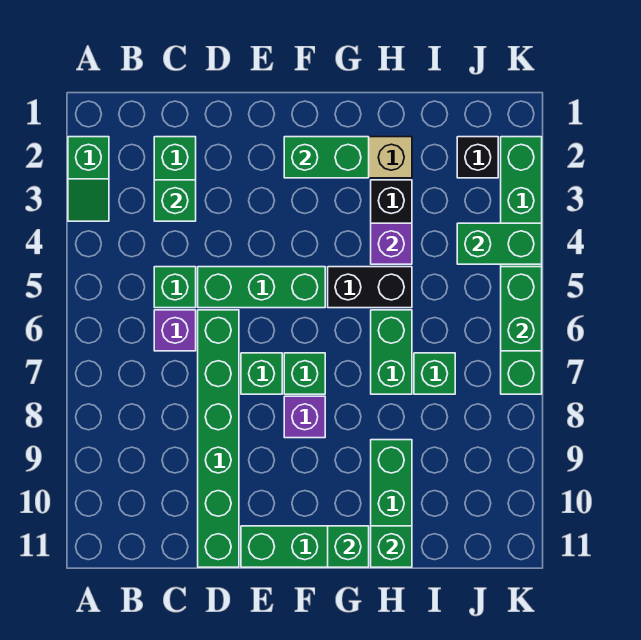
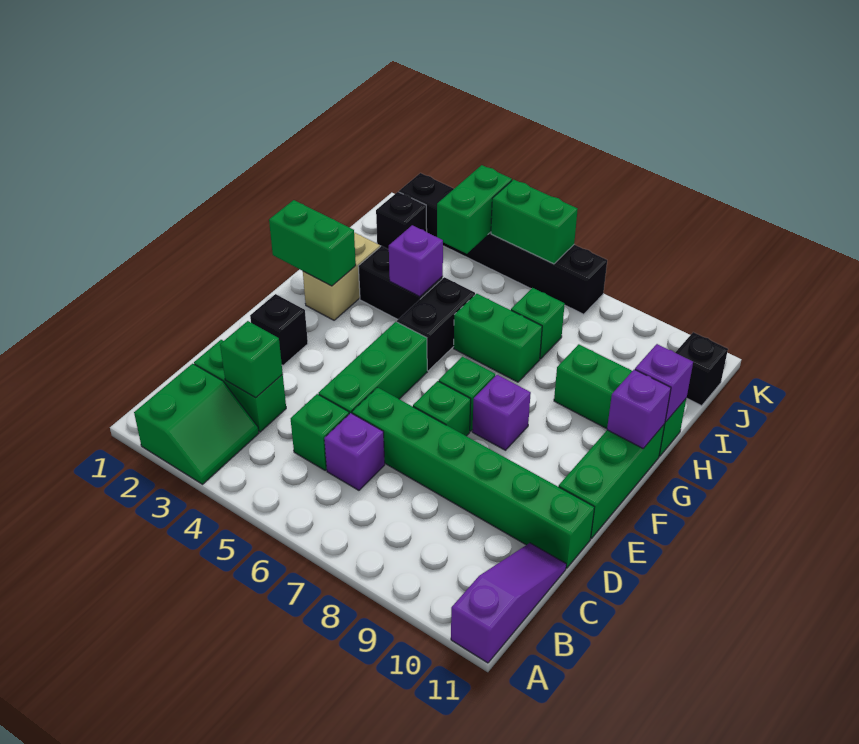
green 1x2 slope [68,137,109,221] -> green 2x2 slope [134,364,259,484]
none -> purple 1x3 slope [451,543,566,663]
none -> black 1x1 brick [250,294,308,365]
green 1x2 brick [284,137,369,178] -> green 1x2 brick turned to [269,200,356,286]
green 1x1 brick [328,526,369,567] -> purple 1x1 brick [607,369,671,449]
green 1x1 brick [371,526,412,567] -> purple 1x1 brick [635,344,693,422]
none -> black 1x1 brick [675,332,728,406]
green 1x6 brick [501,137,542,394] -> black 1x6 brick [399,173,607,314]

